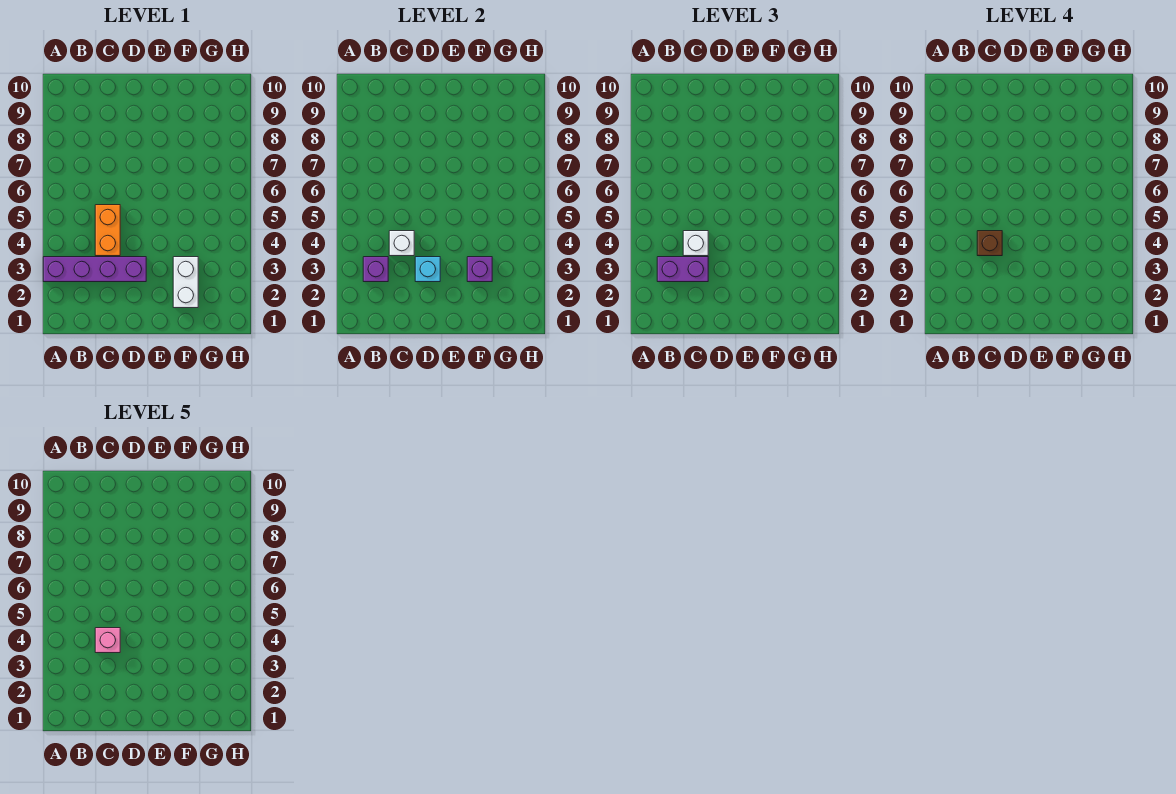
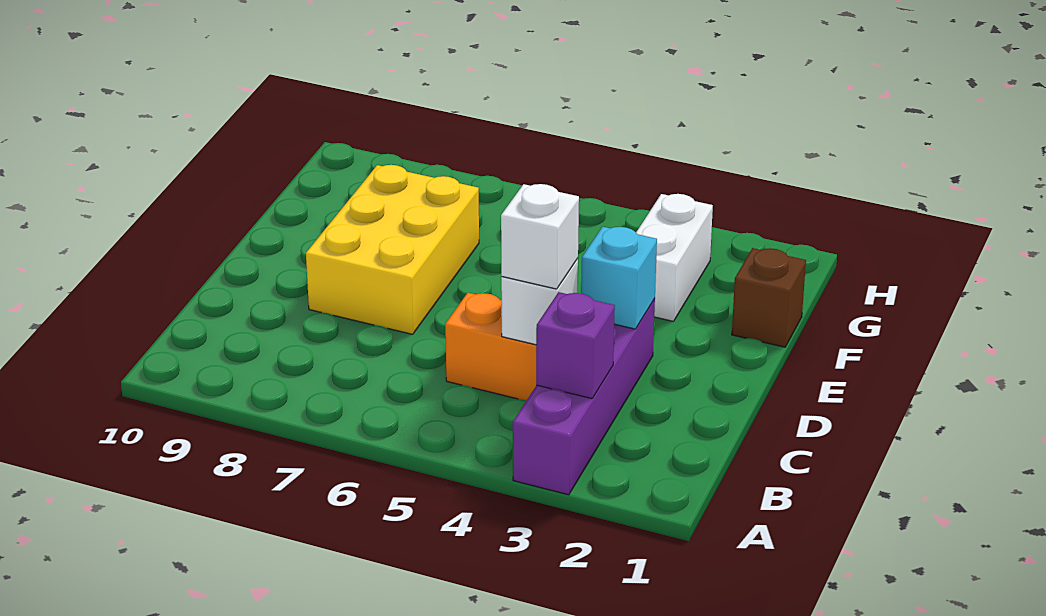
purple 1x2 brick [657,257,708,282] -> none
brown 1x1 brick [977,231,1002,256] -> brown 1x1 brick moved to [732,248,806,347]
pink 1x1 brick [95,628,120,653] -> none
none -> yellow 2x3 brick [306,165,479,334]
white 1x2 brick [173,257,198,308] -> white 1x2 brick turned to [636,194,713,321]
purple 1x1 brick [467,257,492,282] -> none

